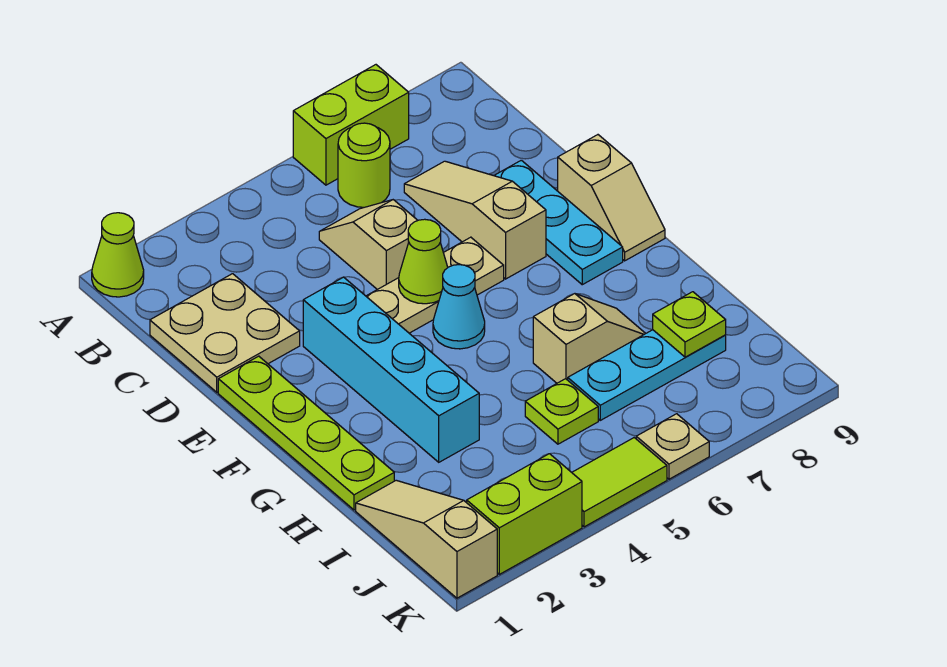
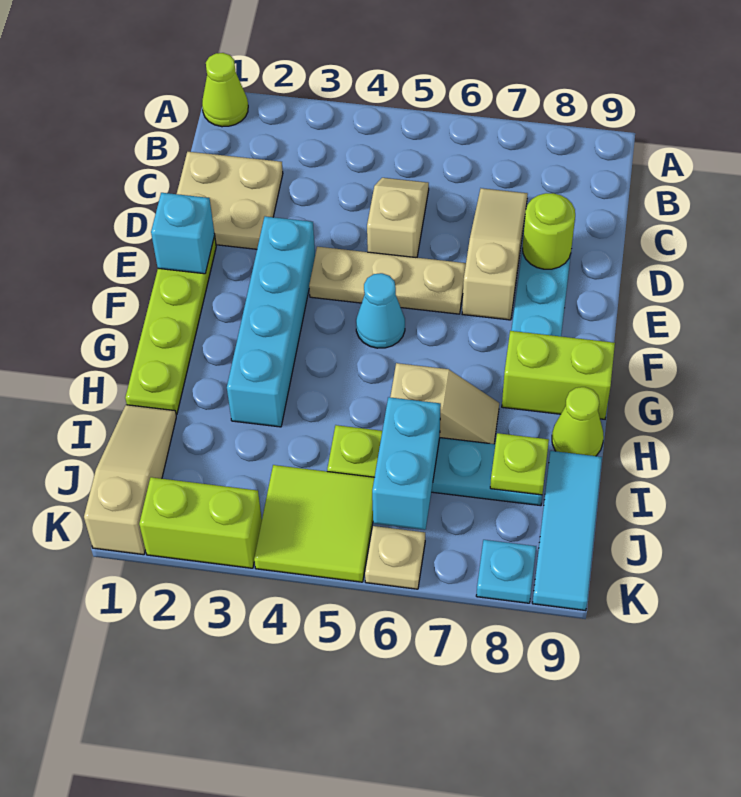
lime 1x2 brick [293,65,409,185] -> lime 1x2 brick moved to [502,331,615,419]
lime 1x1 round brick [338,123,390,207] -> lime 1x1 round brick moved to [523,193,575,269]
none -> cyan 1x1 brick [151,193,215,274]
lime 1x1 cone [399,219,448,304] -> lime 1x1 cone moved to [552,387,604,456]
tan 1x2 slope [558,135,665,261] -> none
none -> cyan 1x2 brick [372,397,441,530]
none -> cyan 1x3 tile [532,451,602,611]
lime 1x2 tile [572,438,667,527] -> lime 2x2 tile [254,465,374,582]
none -> cyan 1x1 plate [476,540,536,603]

